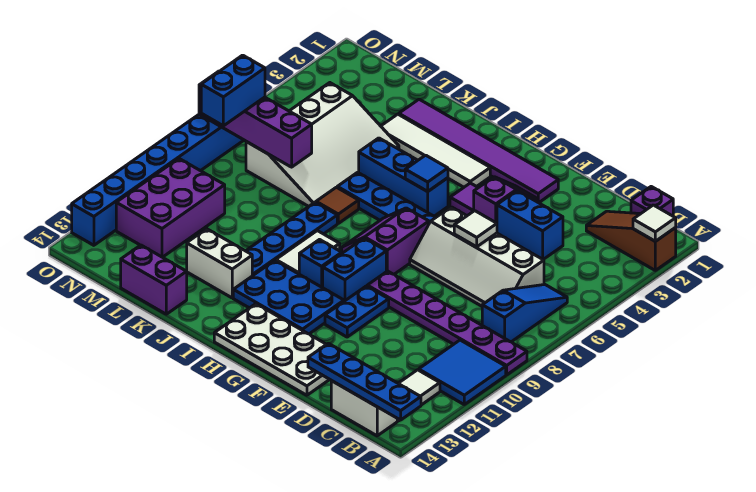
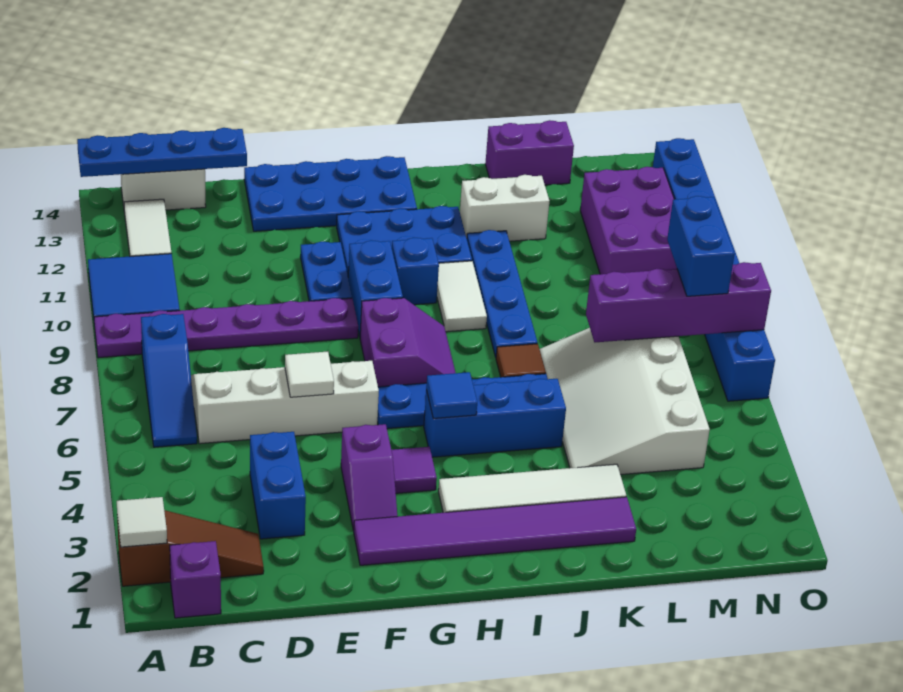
blue 1x2 brick [497,191,563,259] -> blue 1x2 brick turned to [250,432,306,539]
white 2x4 plate [214,304,330,395] -> blue 2x4 plate [244,156,417,231]

